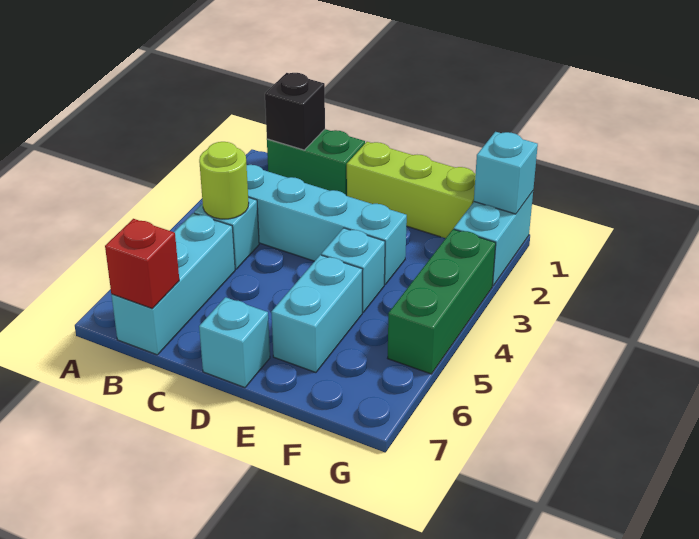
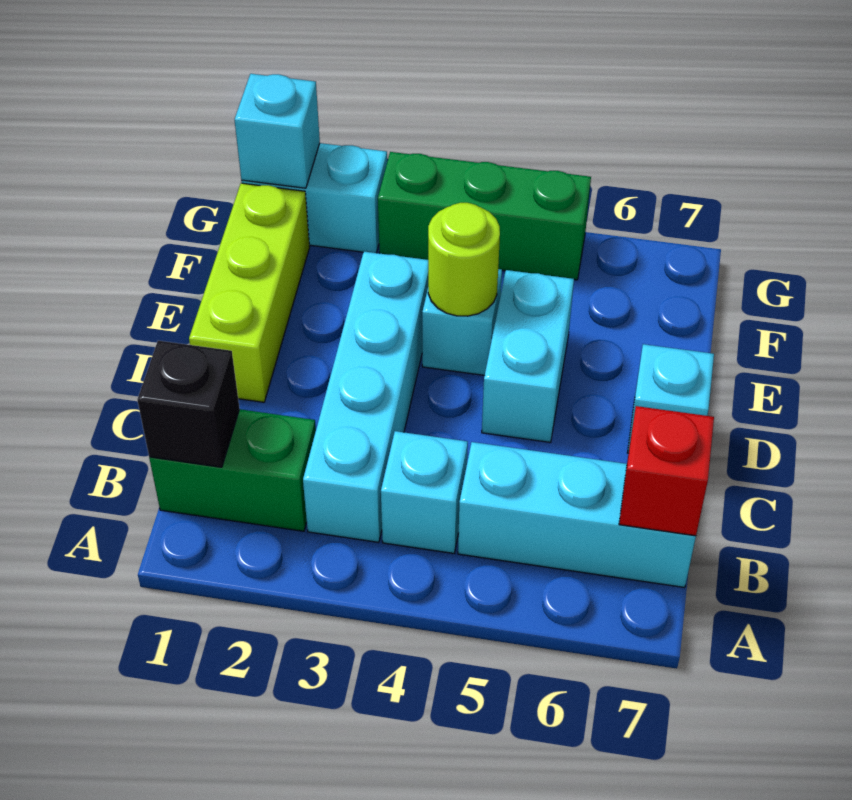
green 1x2 brick [267,129,365,196] -> green 1x2 brick turned to [149,409,316,531]
lime 1x1 round brick [199,142,249,219] -> lime 1x1 round brick moved to [428,203,500,316]
cyan 1x2 brick [271,255,363,373] -> cyan 1x2 brick turned to [482,270,574,442]

